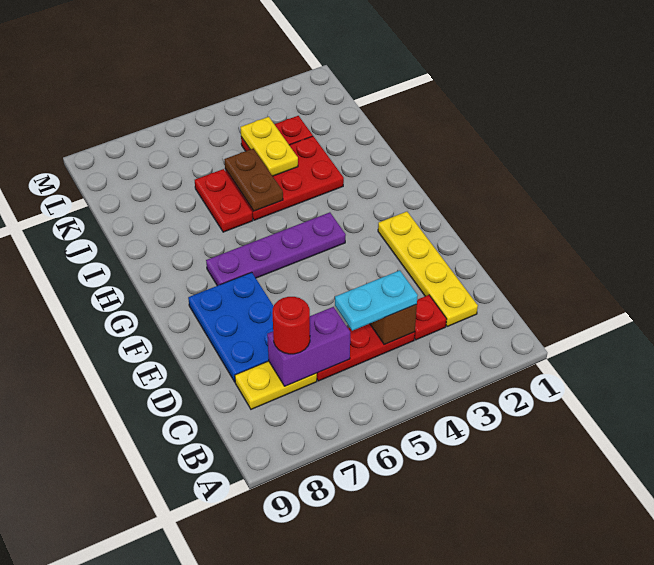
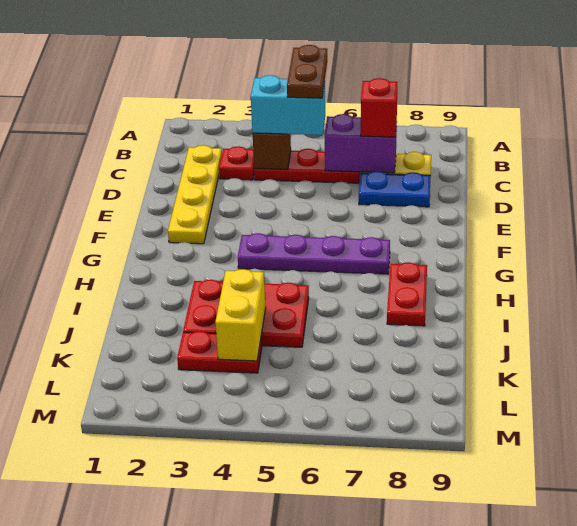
cyan 1x2 plate [335,270,418,331] -> cyan 1x2 brick [251,75,325,135]
red 1x1 round brick [272,297,310,354] -> red 1x1 brick [361,78,397,137]
blue 2x3 plate [188,272,274,382] -> blue 1x2 plate [359,171,431,207]
brown 1x2 plate [224,149,283,211] -> brown 1x2 plate moved to [287,45,327,98]
red 1x2 plate [195,169,253,232] -> red 1x2 plate moved to [387,262,427,326]
yellow 1x2 plate [240,117,298,176] -> yellow 1x2 brick [215,269,266,361]

